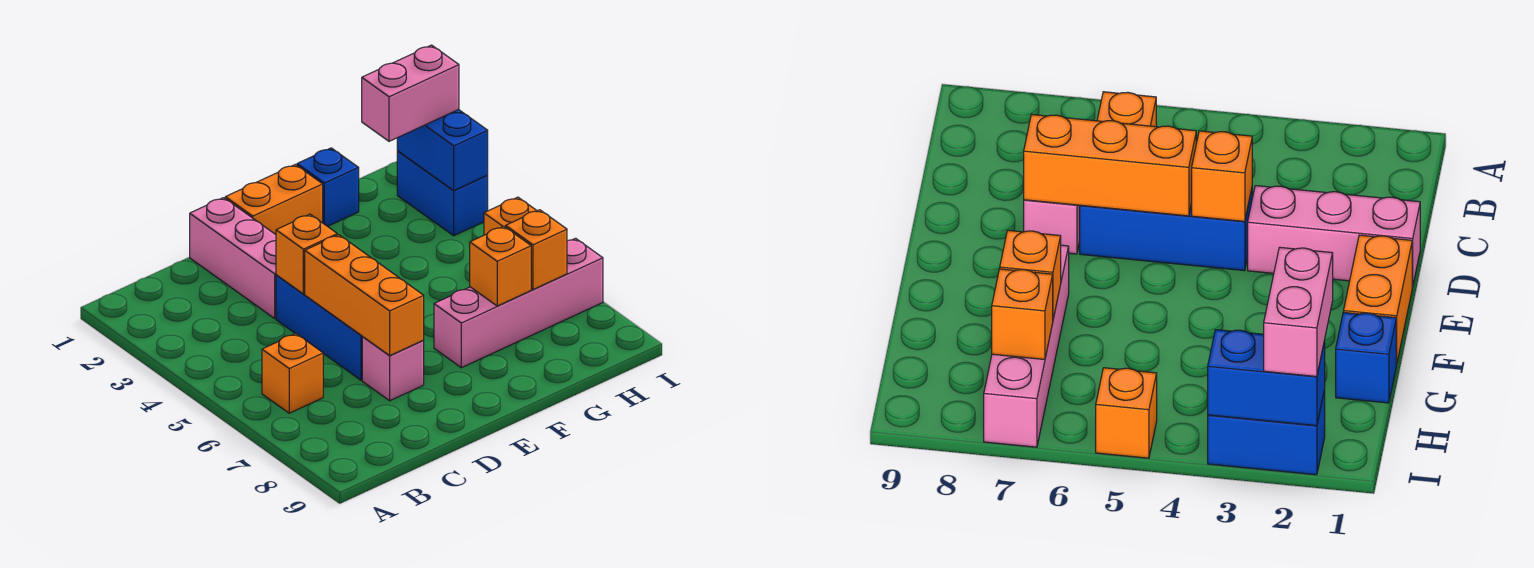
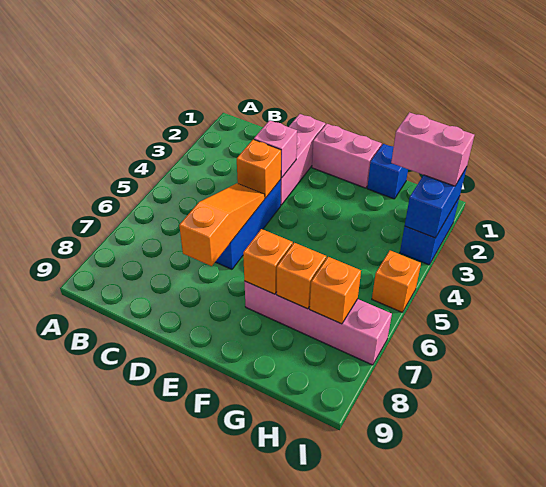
orange 1x1 brick [262,334,323,413] -> orange 1x1 brick moved to [243,229,293,294]
orange 1x3 brick [305,235,424,355] -> orange 1x3 slope [179,183,265,266]
pink 1x1 brick [362,337,424,401] -> pink 1x1 brick moved to [254,120,297,178]
orange 1x2 brick [225,164,323,234] -> pink 1x2 brick [312,124,382,188]

